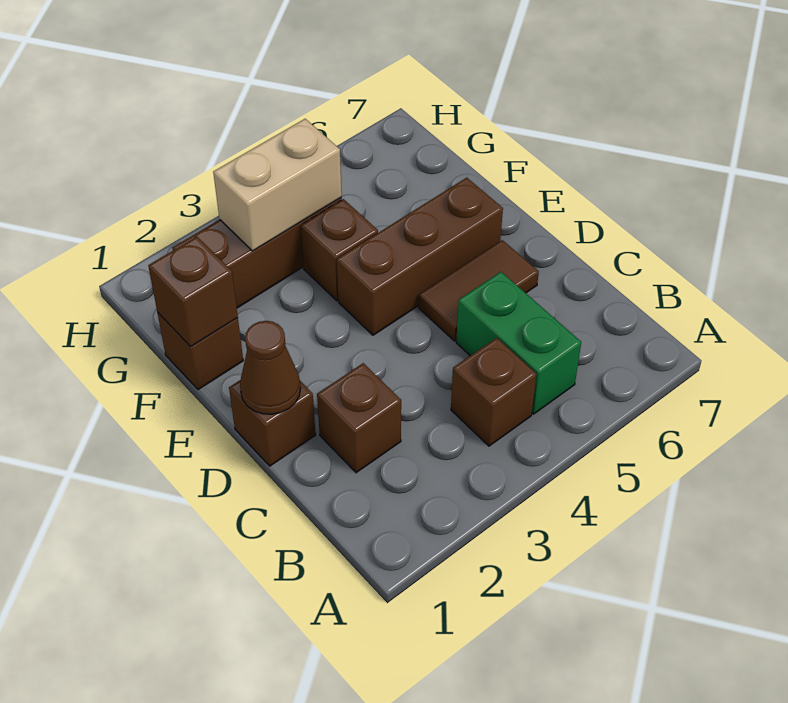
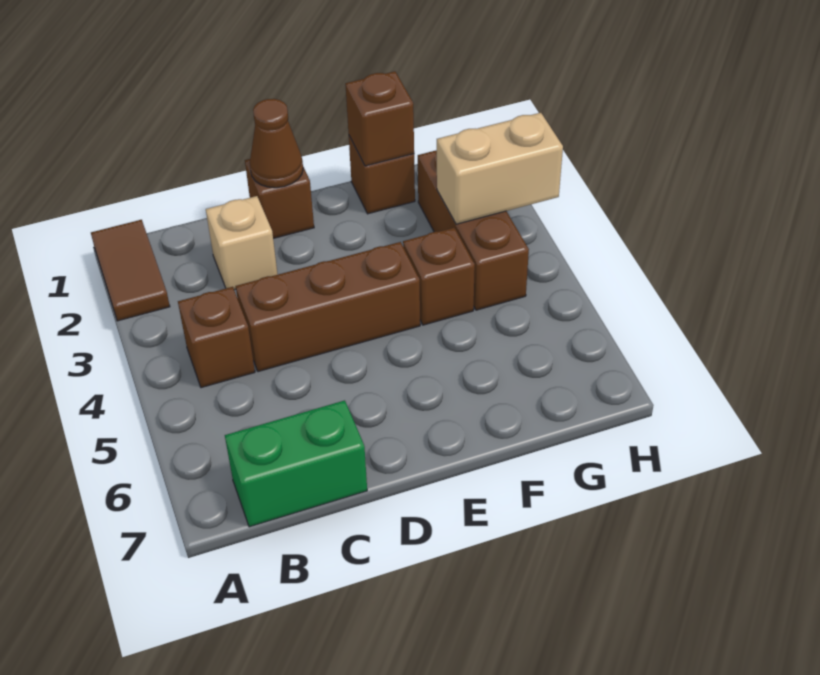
green 1x2 brick [456,272,581,414] -> green 1x2 brick moved to [225,400,367,527]
brown 1x1 brick [317,363,401,473] -> tan 1x1 brick [206,196,278,290]
brown 1x2 tile [419,240,539,341] -> brown 1x2 tile moved to [91,220,170,321]
brown 1x3 brick [337,178,503,335] -> brown 1x3 brick turned to [236,242,420,372]
tan 1x2 brick [213,119,342,251] -> tan 1x2 brick turned to [437,113,563,224]

